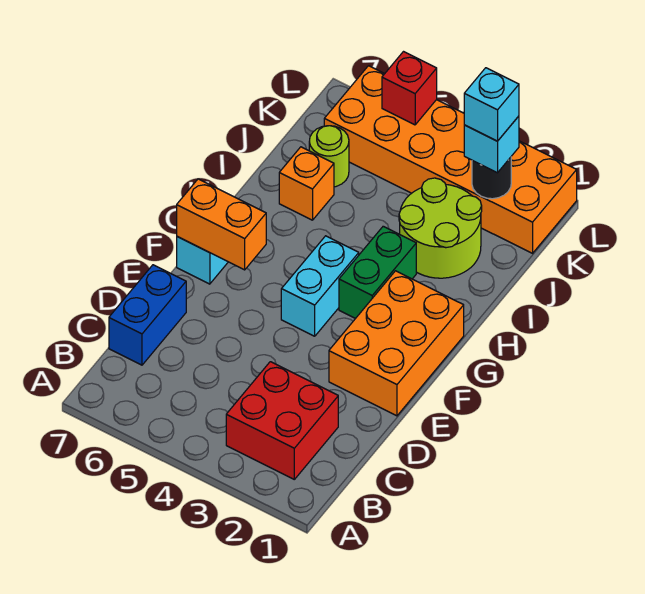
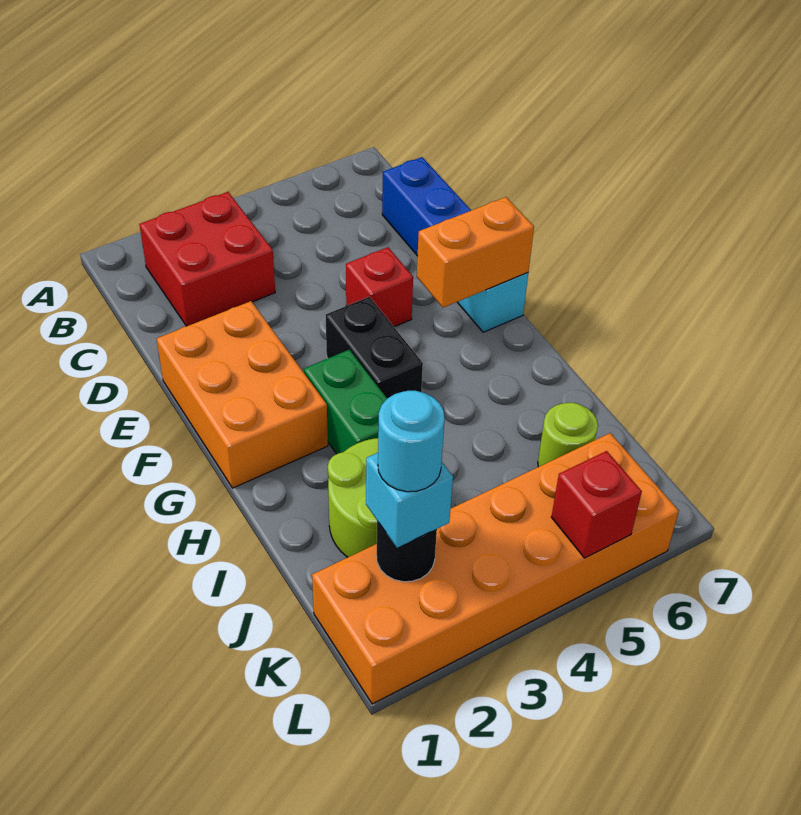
none -> red 1x1 brick [346,247,413,327]
cyan 1x2 brick [281,236,359,336] -> black 1x2 brick [326,297,423,398]
orange 1x1 brick [279,147,334,220] -> none
cyan 1x1 brick [464,68,519,141] -> cyan 1x1 round brick [378,391,445,492]

